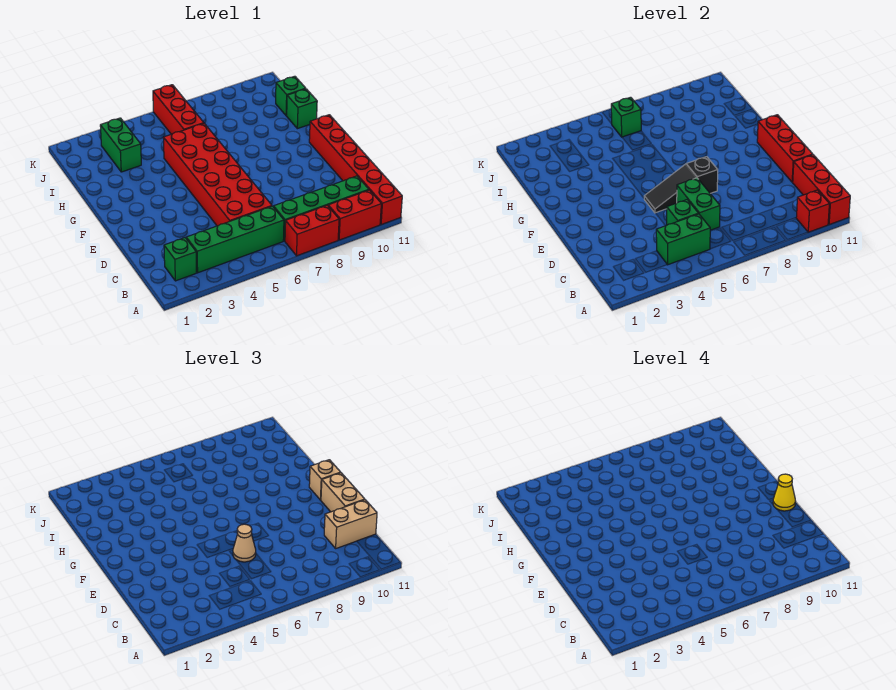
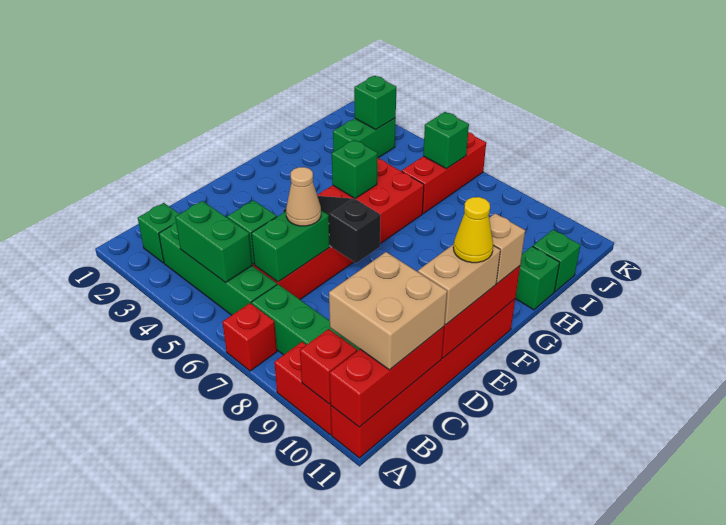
red 1x2 brick [285,205,339,256] -> red 1x1 brick [222,303,277,371]
tan 1x2 brick [324,500,377,548] -> tan 2x2 brick [329,252,447,370]
none -> green 1x1 brick [332,140,377,199]
none -> green 1x1 brick [354,76,396,129]

